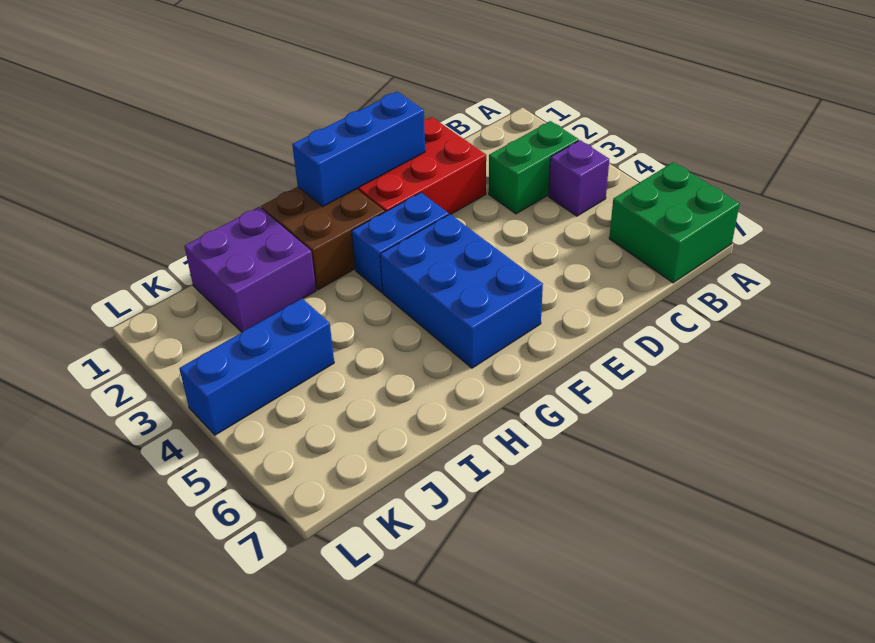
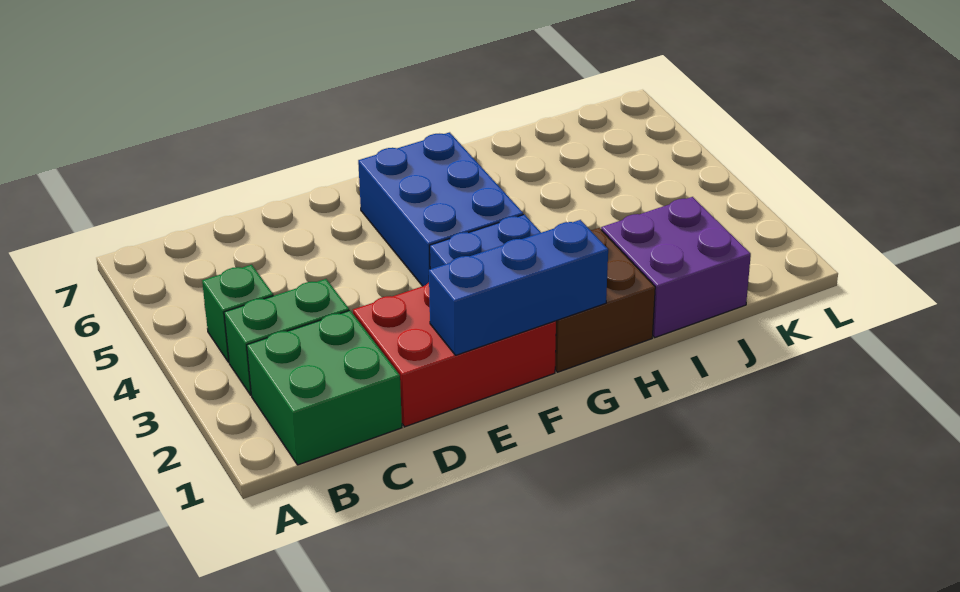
green 2x2 brick [609,162,740,283] -> green 2x2 brick moved to [247,310,402,465]
purple 1x1 brick [549,140,609,216] -> green 1x1 brick [202,265,273,362]
blue 1x3 brick [179,299,334,435] -> none

